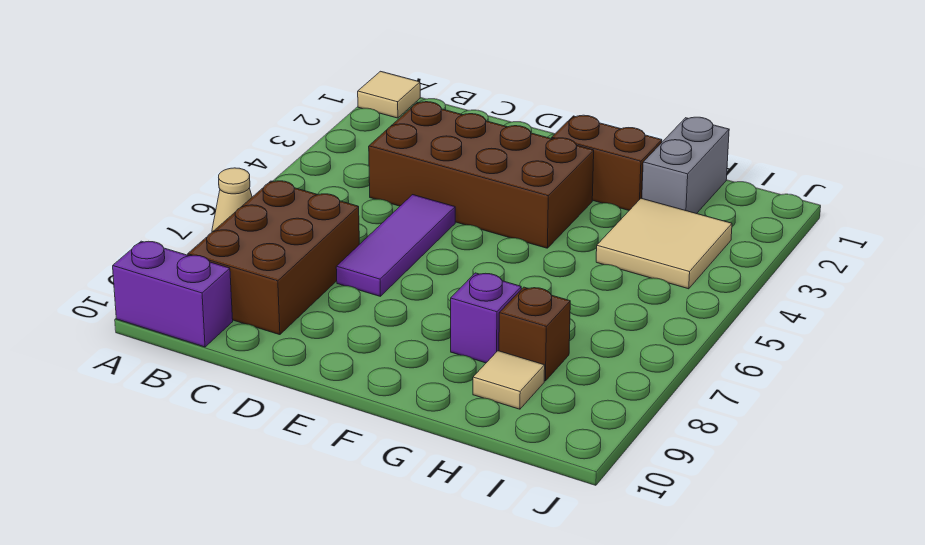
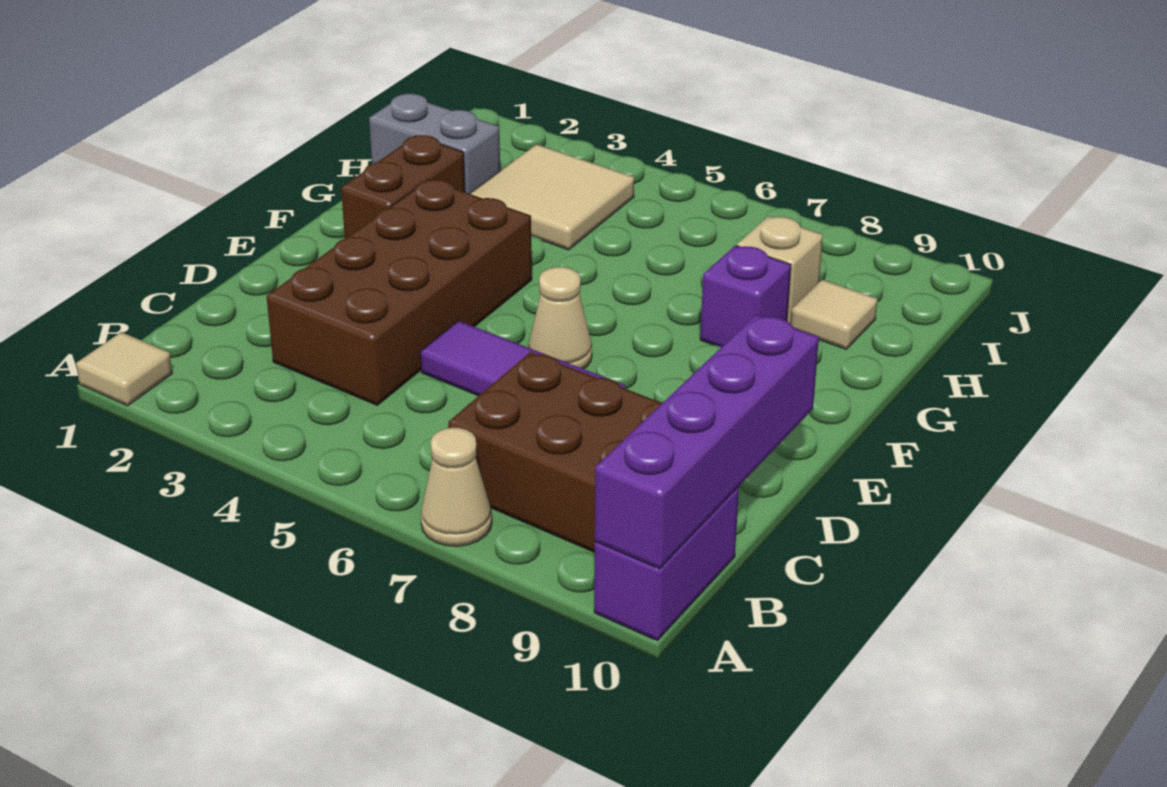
none -> purple 1x4 brick [595,315,819,569]
none -> tan 1x1 cone [528,267,592,369]
brown 1x1 brick [499,287,570,381] -> tan 1x1 brick [737,216,823,324]

